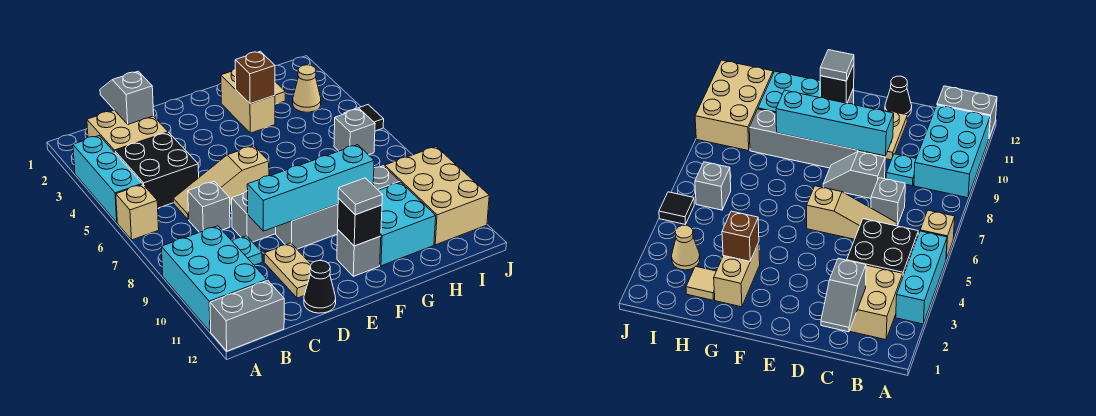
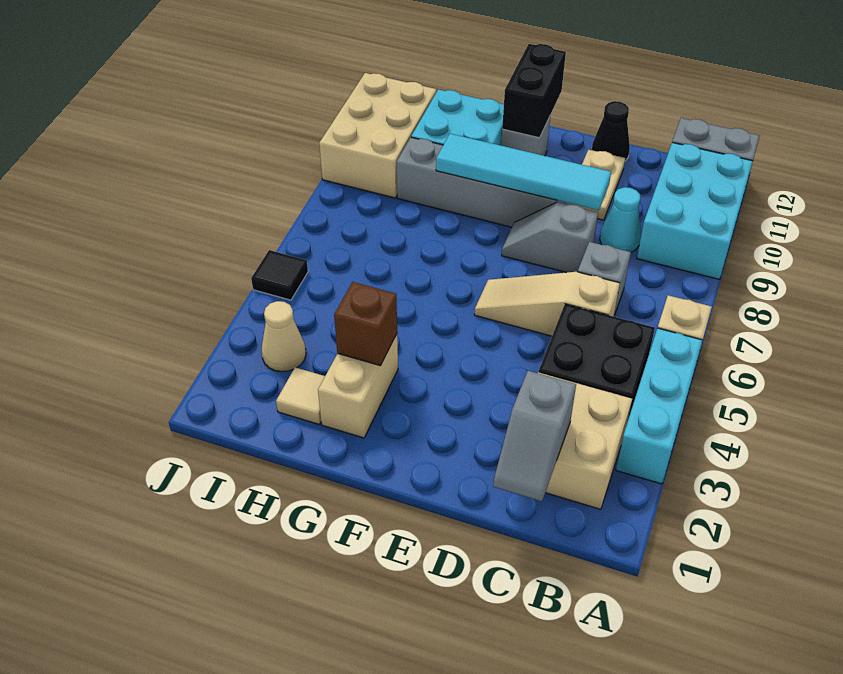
tan 1x3 slope [173,146,269,220] -> tan 1x3 slope turned to [474,272,620,336]
cyan 1x1 plate [232,236,262,265] -> cyan 1x1 cone [600,187,641,252]
cyan 1x4 brick [247,145,374,231] -> cyan 1x4 tile [436,134,611,210]
black 1x1 brick [338,198,382,246] -> black 1x2 brick [502,44,566,138]
grey 1x1 tile [338,178,382,215] -> none
grey 1x1 brick [334,109,375,155] -> none

